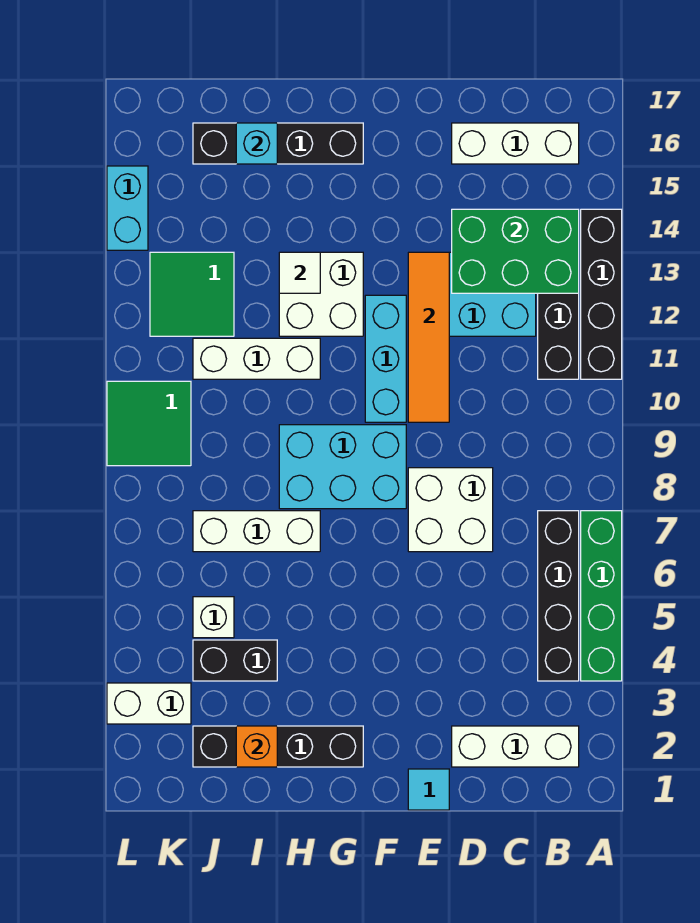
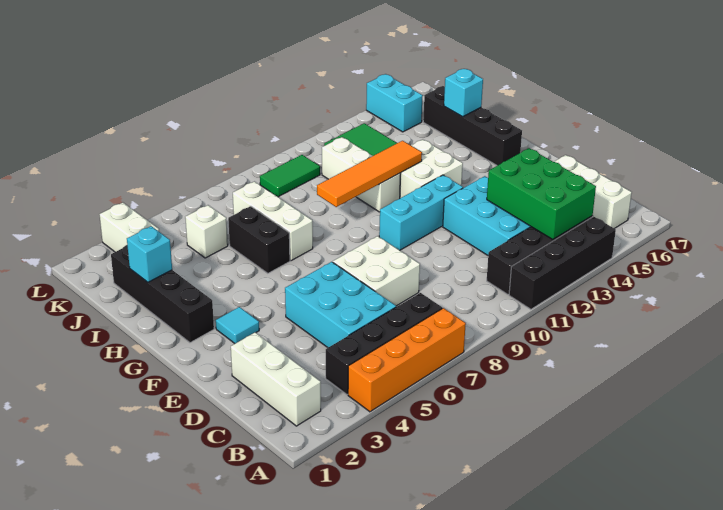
green 1x4 brick [581,511,622,681] -> orange 1x4 brick [348,308,466,412]
cyan 1x1 tile [408,769,449,810] -> cyan 1x1 tile moved to [216,307,259,343]
orange 1x4 tile [408,252,449,422] -> orange 1x4 tile moved to [317,141,422,207]
cyan 2x3 brick [279,425,406,509] -> cyan 2x3 brick moved to [285,262,396,347]
white 1x1 tile [279,252,320,293] -> none
orange 1x1 brick [236,726,277,767] -> cyan 1x1 brick [127,226,172,282]
black 1x2 brick [193,640,277,681] -> black 1x2 brick moved to [228,206,290,273]
green 2x2 tile [107,381,191,466] -> green 1x2 tile [260,155,320,197]
cyan 1x2 brick [107,166,148,250] -> cyan 1x2 brick turned to [366,74,423,132]

